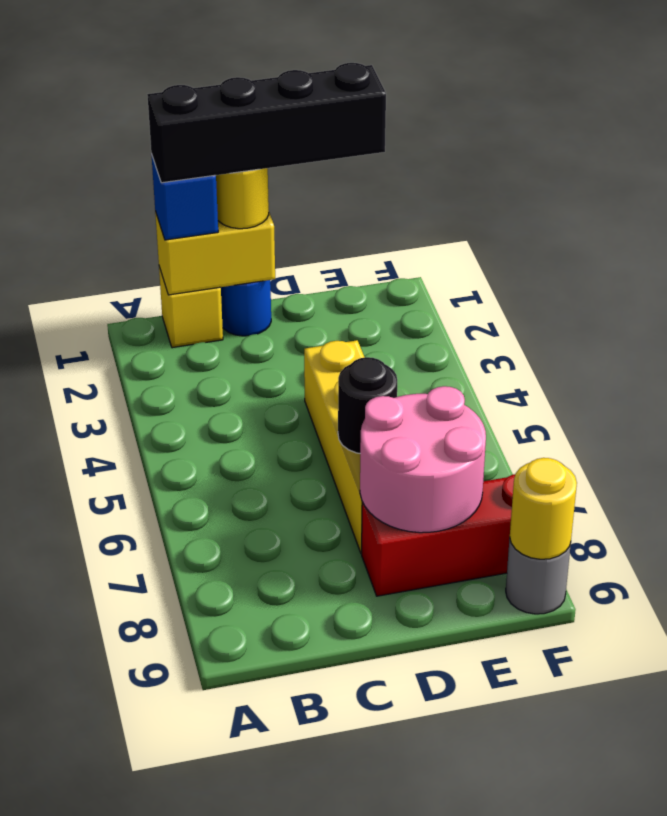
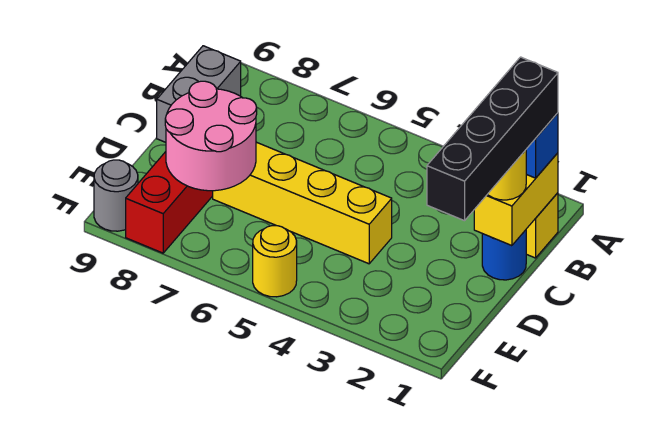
none -> grey 1x2 brick [157,46,241,142]
black 1x1 round brick [338,357,397,453] -> none
yellow 1x1 round brick [510,458,577,559] -> yellow 1x1 round brick moved to [253,226,297,297]

